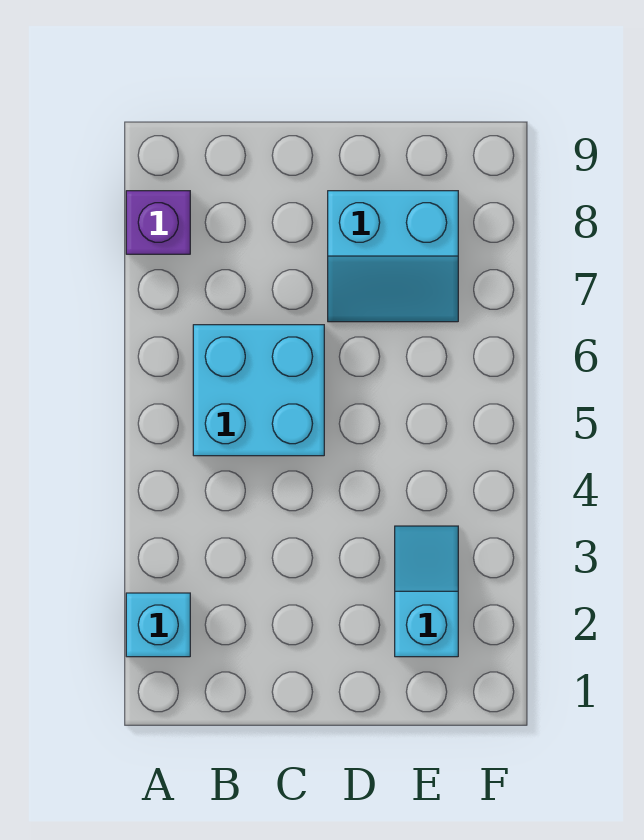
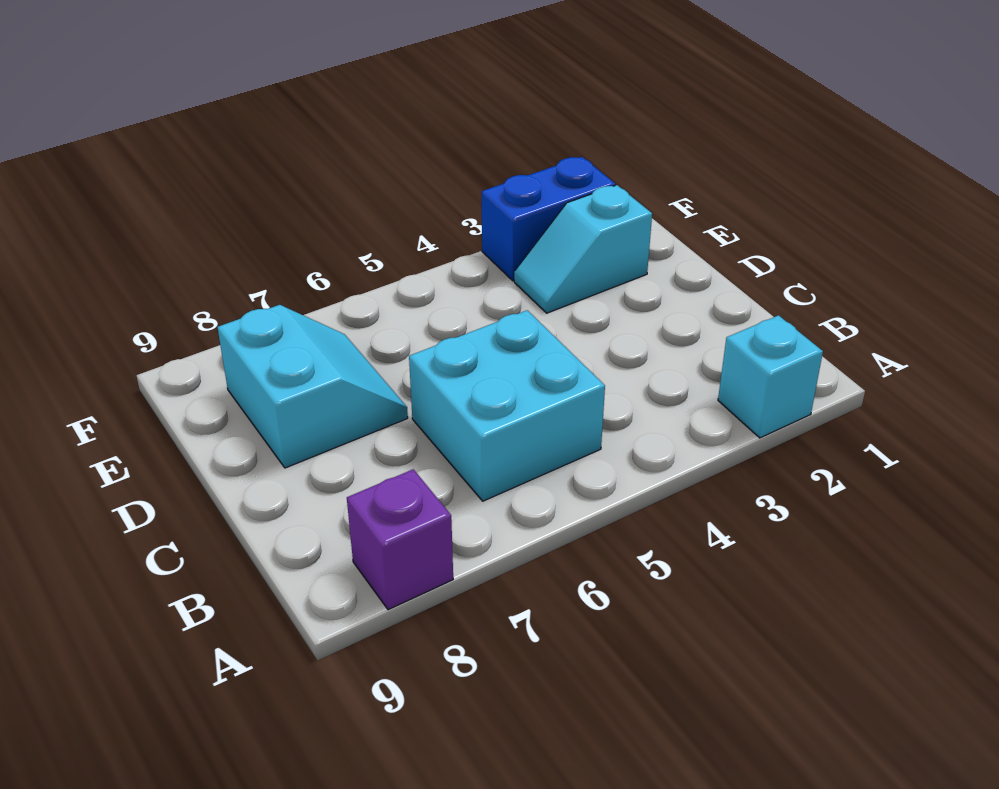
none -> blue 1x2 brick [482,157,615,281]

